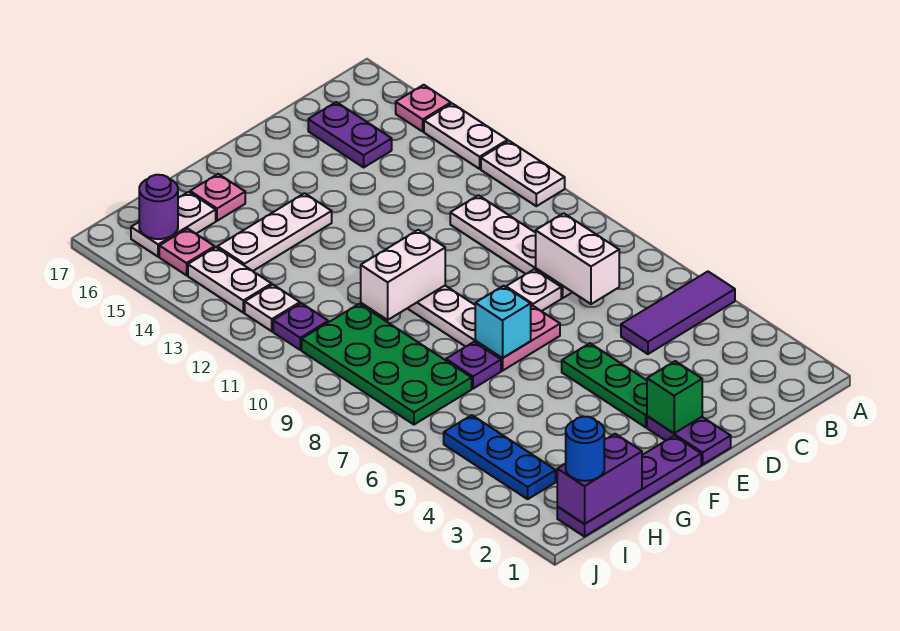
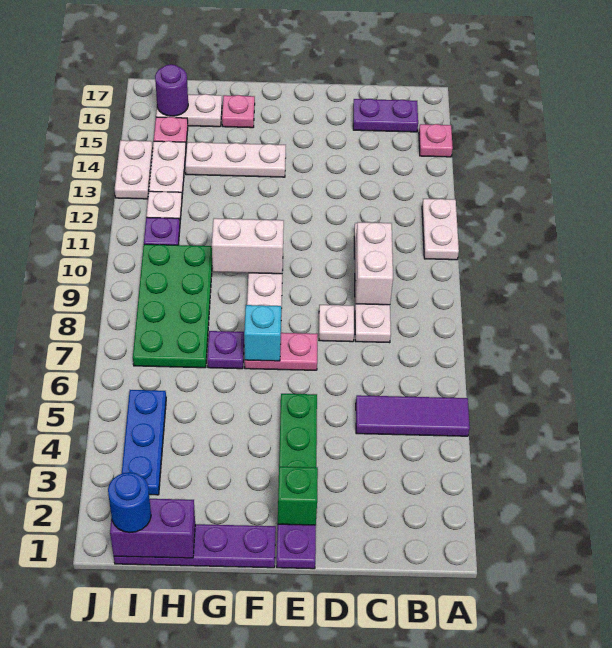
white 1x2 plate [424,104,508,169] -> white 1x2 plate moved to [115,140,153,199]
white 1x2 brick [536,213,619,304] -> white 1x2 brick moved to [355,222,393,305]
purple 1x2 plate [308,102,392,167] -> purple 1x2 plate turned to [353,99,418,132]

